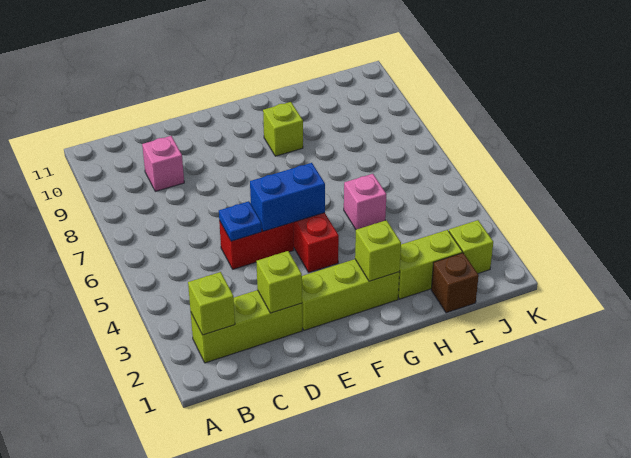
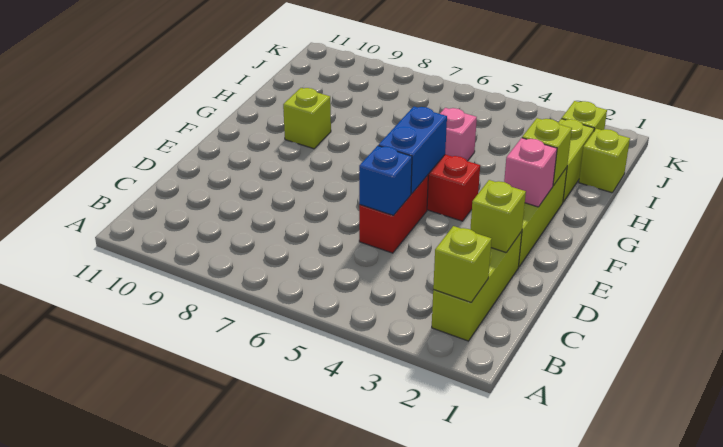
pink 1x1 brick [142,136,184,191] -> pink 1x1 brick moved to [504,138,557,207]
blue 1x1 plate [219,201,262,241] -> blue 1x1 brick [359,146,412,215]
brown 1x1 brick [431,253,479,313] -> lime 1x1 brick [579,129,630,193]

